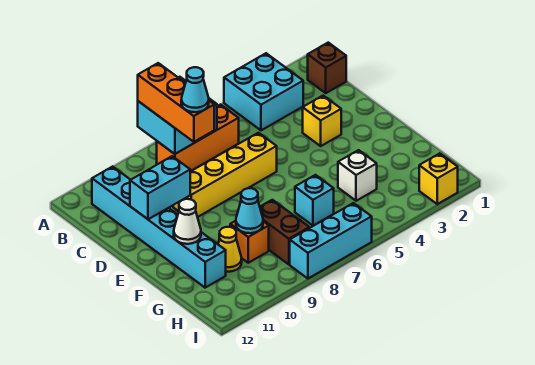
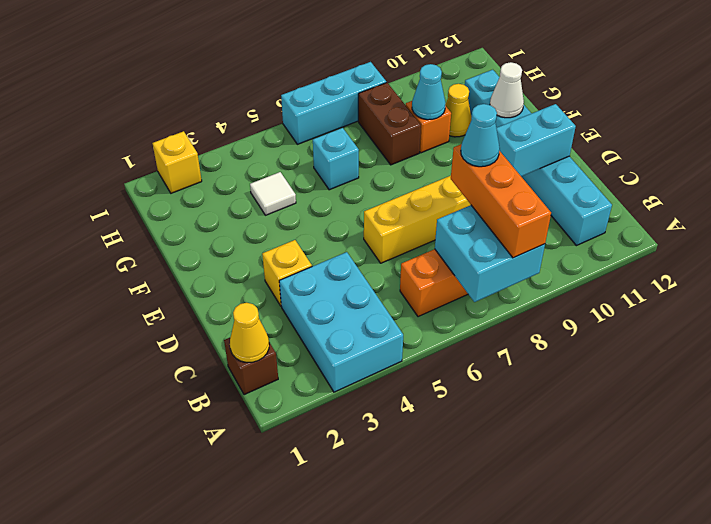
cyan 2x2 brick [224,53,303,130] -> cyan 2x3 brick [279,252,403,392]
none -> yellow 1x1 cone [230,303,269,362]
white 1x1 brick [338,150,377,201] -> white 1x1 tile [250,172,296,215]

